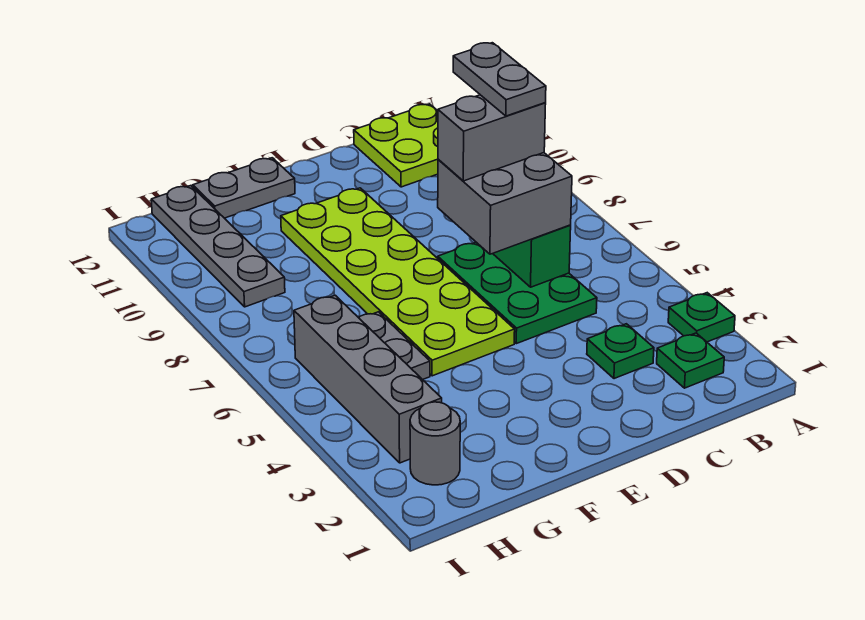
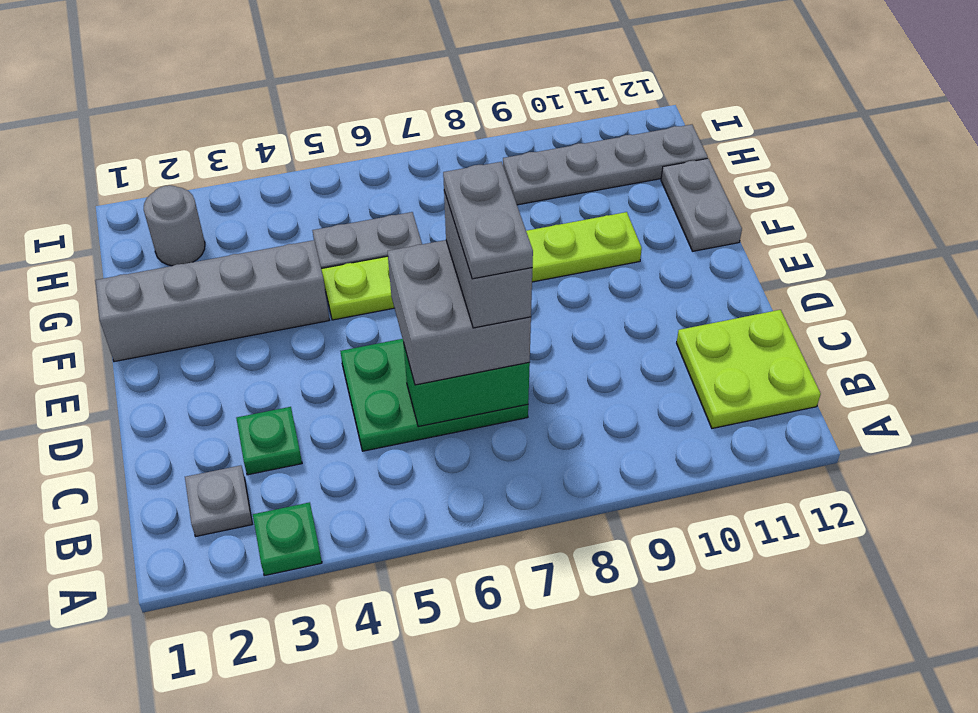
green 1x1 plate [657,333,724,388] -> grey 1x1 plate [185,465,252,536]
grey 1x2 plate [453,43,546,116] -> grey 1x2 plate turned to [443,162,533,279]
lime 2x6 plate [281,188,515,376] -> lime 1x6 plate [321,212,642,320]
grey 1x4 brick [294,295,442,463] -> grey 1x4 brick moved to [95,240,329,362]

